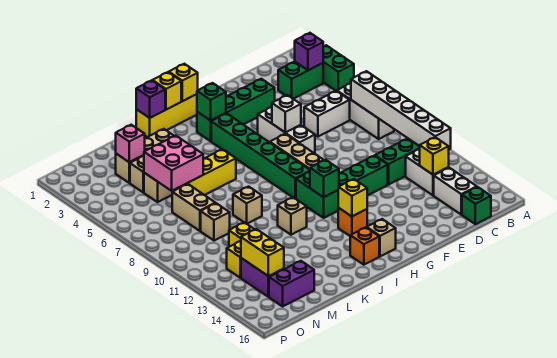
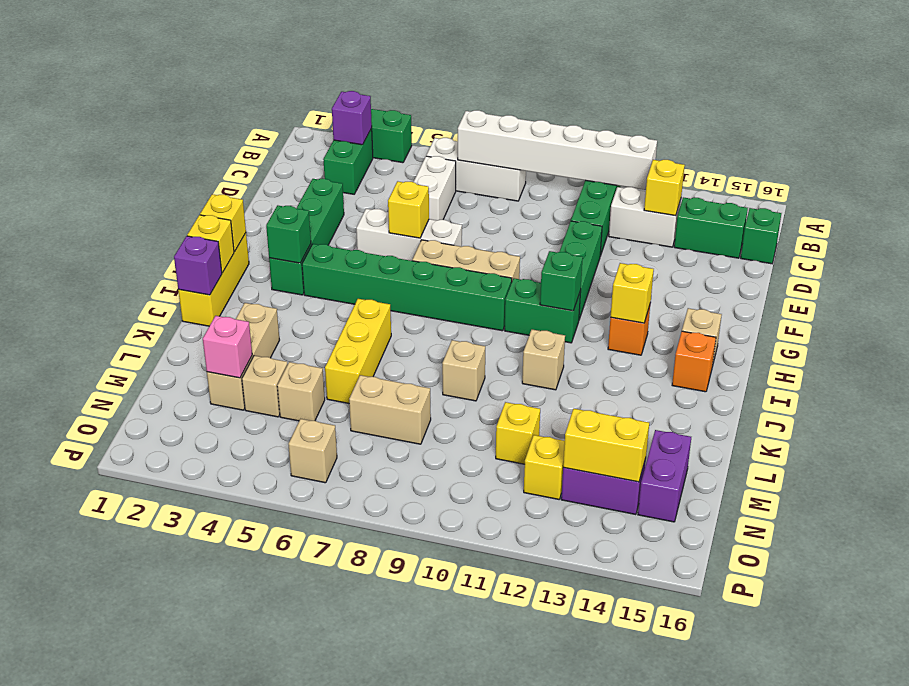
white 1x2 brick [434,168,477,215] -> green 1x2 brick [674,197,748,258]
white 1x1 brick [272,95,301,132] -> yellow 1x1 brick [388,181,429,238]
pink 2x2 brick [144,136,203,191] -> none
tan 1x1 brick [201,203,230,241] -> tan 1x1 brick moved to [288,419,337,483]

